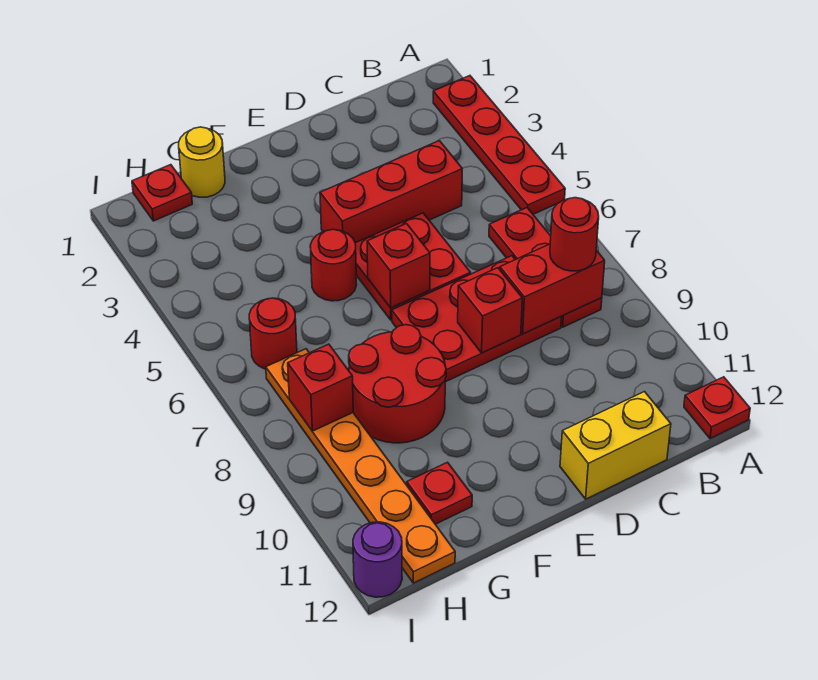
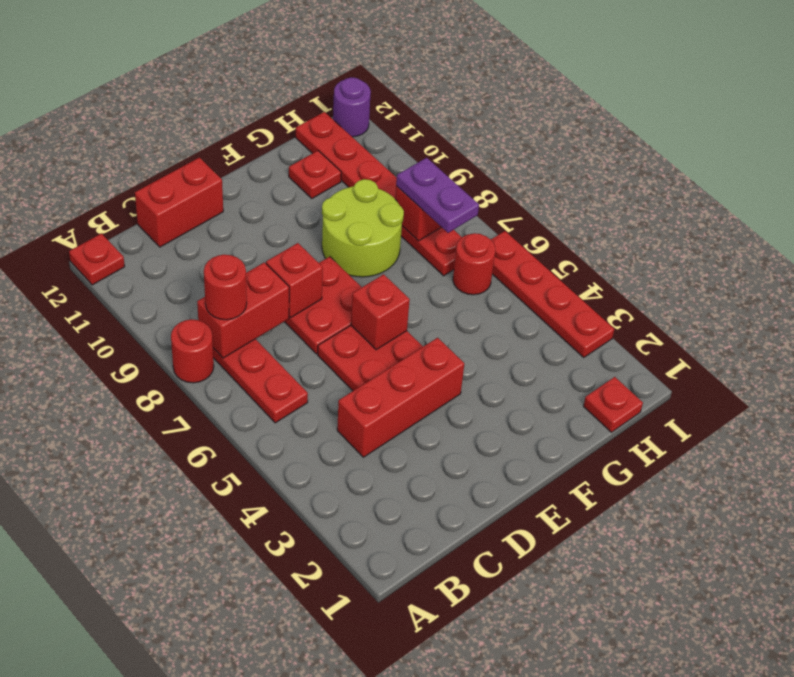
red 1x4 plate [433,76,565,214] -> red 1x4 plate moved to [491,231,614,358]
red 2x3 plate [392,256,561,382] -> red 2x2 plate [284,257,362,354]
yellow 1x2 brick [560,392,671,499] -> red 1x2 brick [135,158,223,247]
red 1x1 round brick [310,229,356,301] -> red 1x1 round brick moved to [171,319,214,383]
red 2x2 round brick [349,325,446,443] -> lime 2x2 round brick [322,179,404,277]
yellow 1x1 round brick [179,127,225,197] -> none
orange 1x6 plate [266,349,455,583] -> red 1x6 plate [296,112,462,276]
none -> purple 1x2 plate [396,158,479,233]

